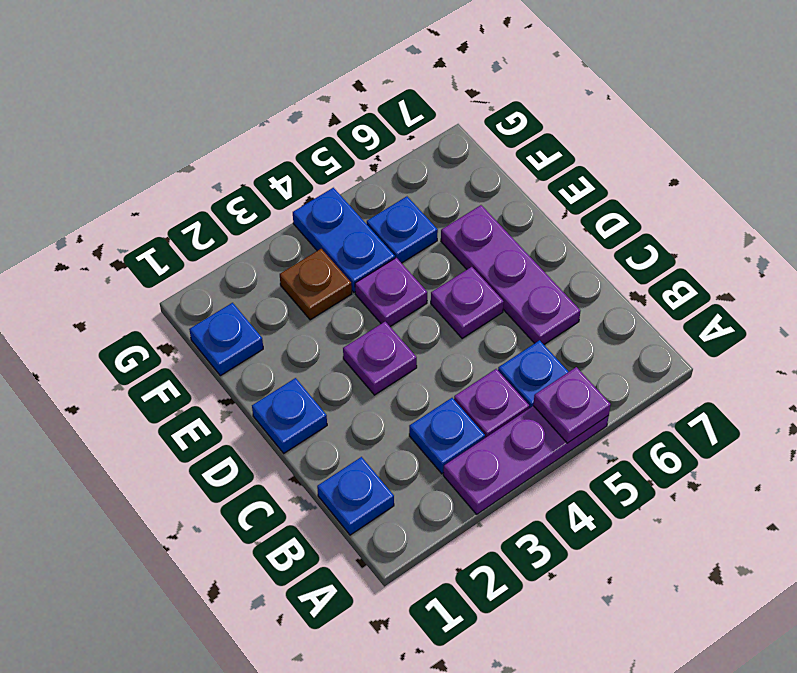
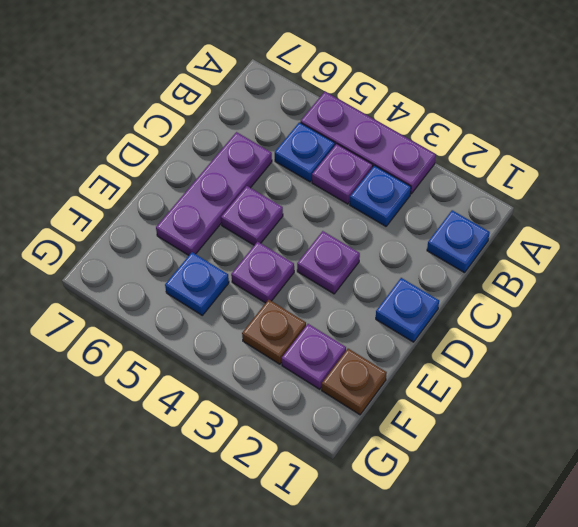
purple 1x1 plate [533,367,611,443] -> purple 1x1 plate moved to [282,324,346,389]
blue 1x1 plate [189,303,263,376] -> brown 1x1 plate [322,349,387,415]
blue 1x2 plate [293,188,395,292] -> none

